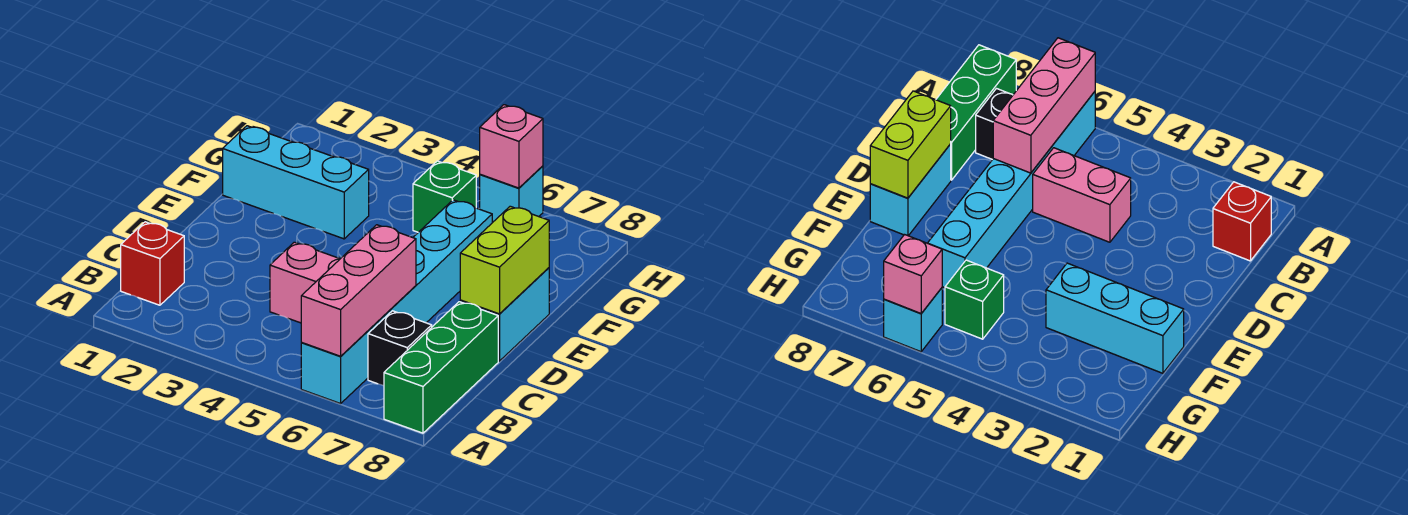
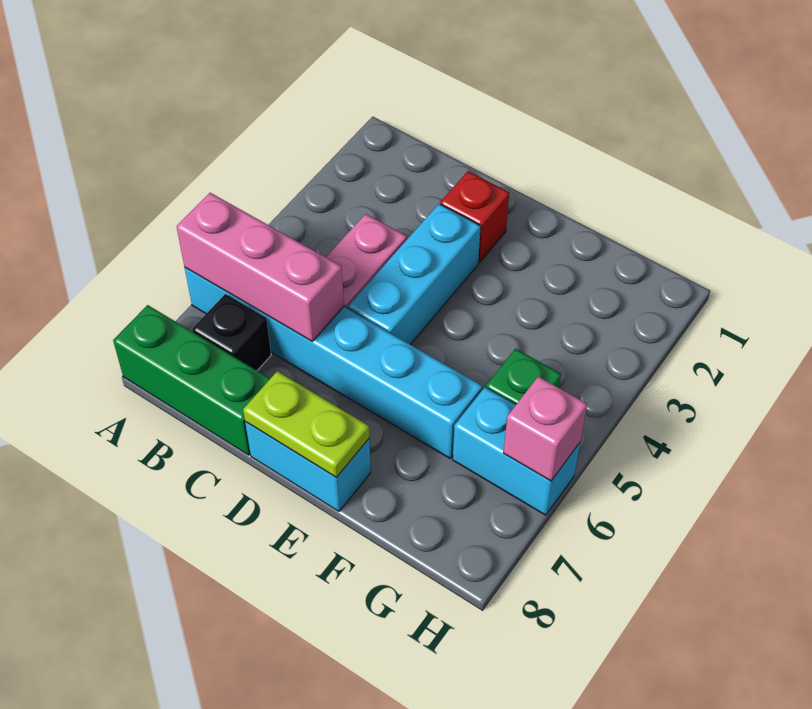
red 1x1 brick [121,222,184,305] -> red 1x1 brick moved to [440,171,509,263]
lime 1x2 brick [460,206,549,314] -> lime 1x2 plate [243,371,369,477]
cyan 1x3 brick [223,126,369,239] -> cyan 1x3 brick moved to [348,204,481,345]
cyan 1x1 brick [480,166,543,223] -> cyan 1x2 brick [453,387,580,515]

